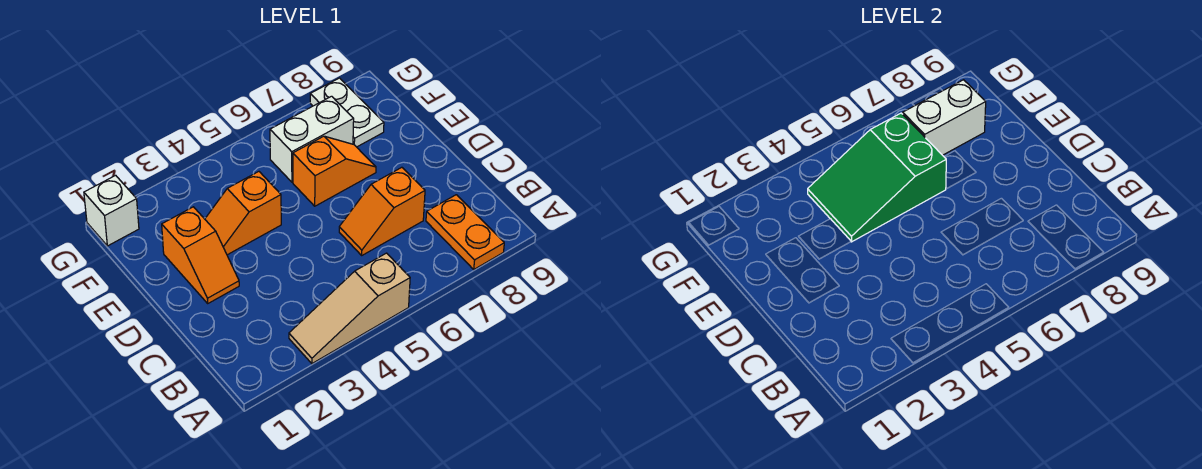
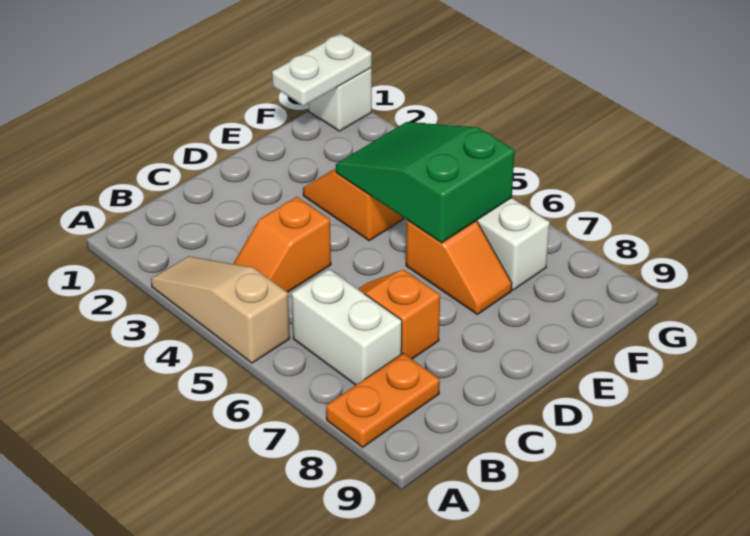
orange 1x2 slope [162,207,239,303] -> orange 1x2 slope moved to [233,197,331,292]
white 1x2 brick [903,80,986,155] -> white 1x2 brick moved to [292,269,402,385]
white 1x2 plate [310,78,384,147] -> white 1x2 plate moved to [272,34,372,106]

